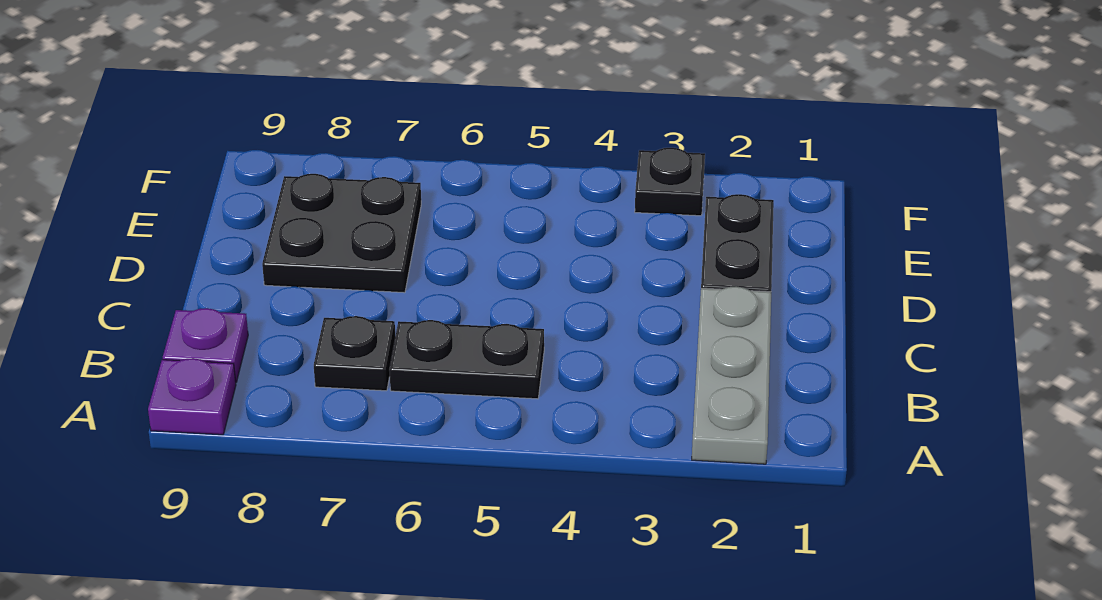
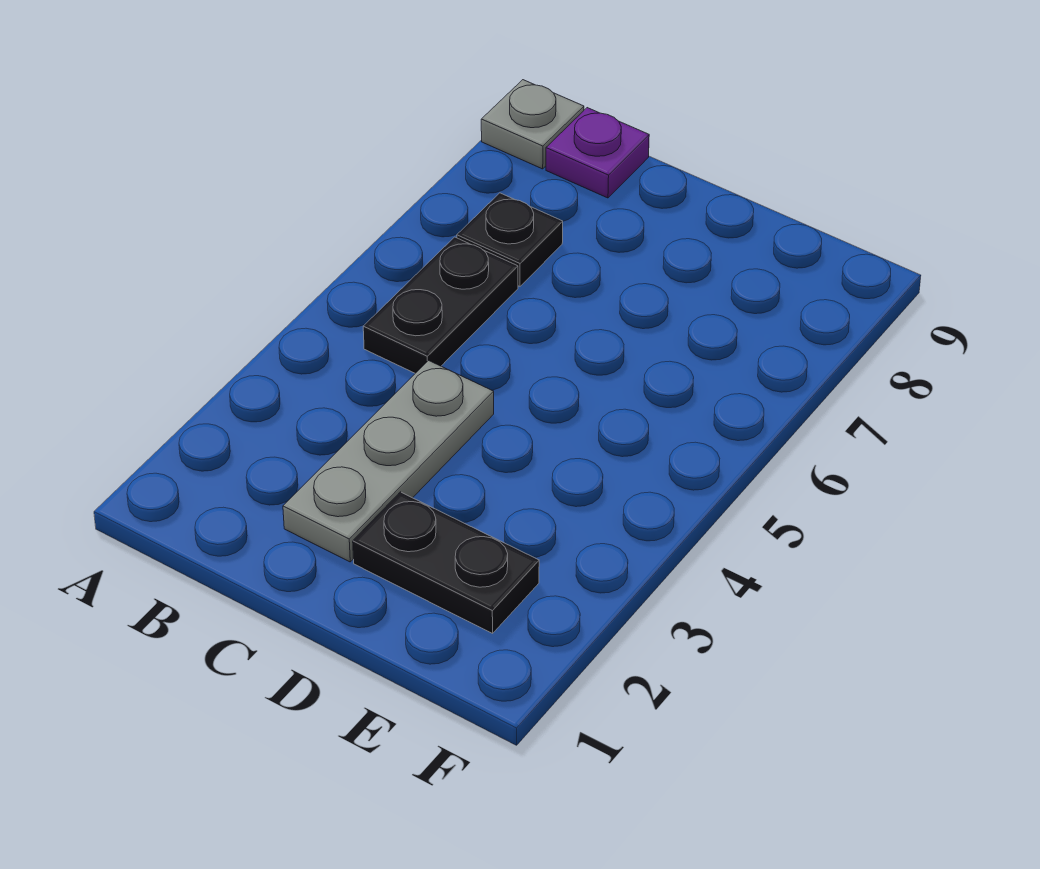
grey 1x3 plate [692,286,771,464] -> grey 1x3 plate turned to [283,361,494,562]
purple 1x1 plate [148,358,236,435] -> grey 1x1 plate [481,80,584,169]
black 2x2 plate [262,174,421,293] -> none
black 1x1 plate [635,148,705,216] -> none

